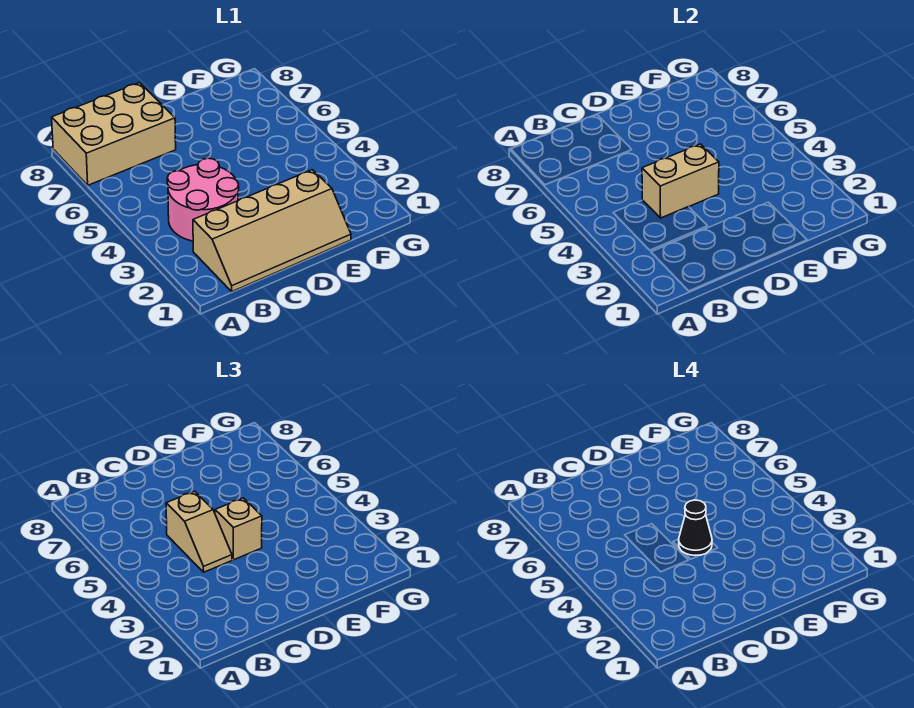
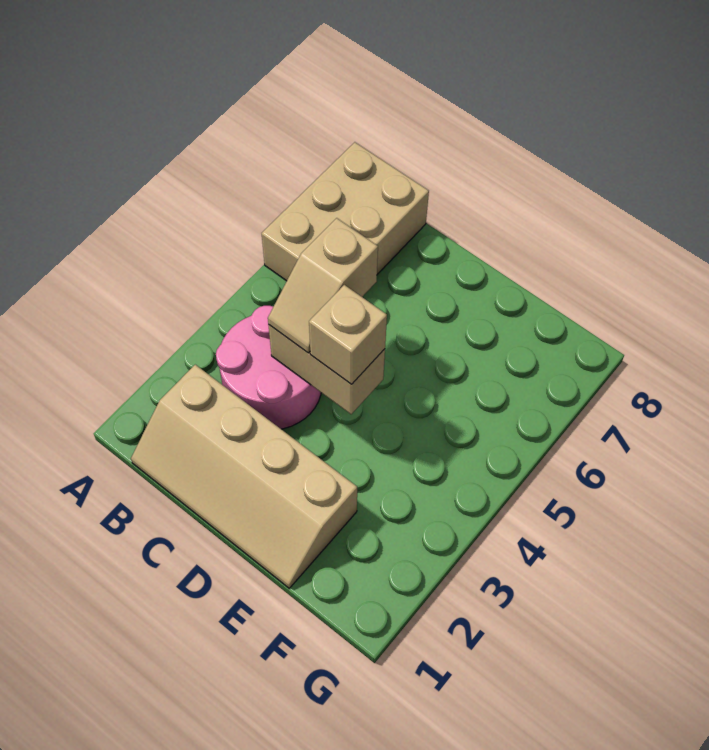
tan 2x3 brick [52,83,176,185] -> tan 2x3 brick turned to [262,142,429,281]
black 1x1 cone [679,500,712,555] -> none

